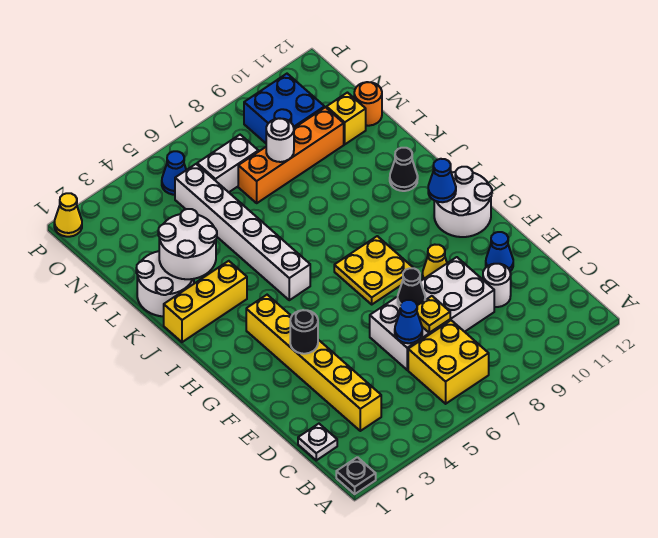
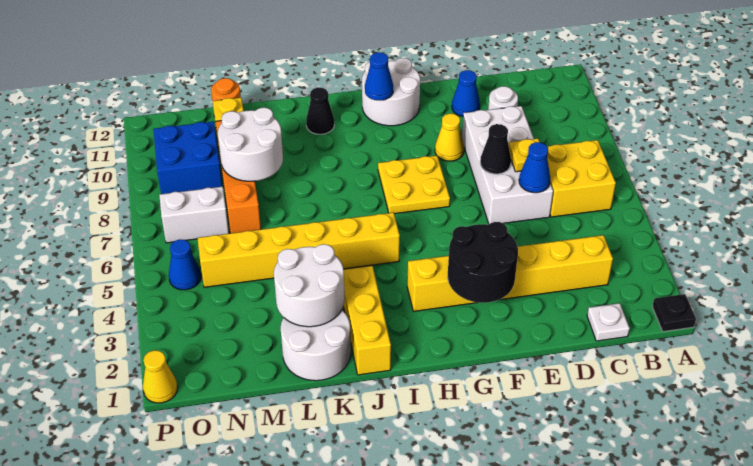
black 1x1 round brick [290,310,318,354] -> black 2x2 round brick [448,222,518,303]
white 1x6 brick [175,164,310,300] -> yellow 1x6 brick [198,213,400,287]
white 1x1 round brick [266,118,294,162] -> white 2x2 round brick [218,108,283,181]
white 1x2 brick [197,135,258,192] -> white 1x2 brick turned to [159,187,229,243]

